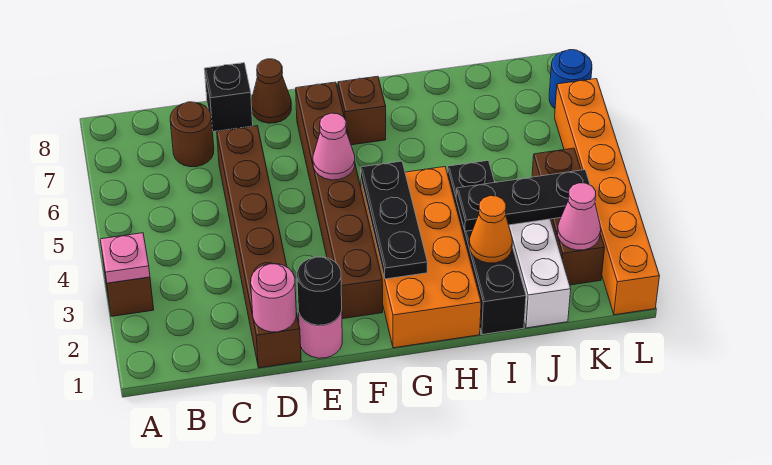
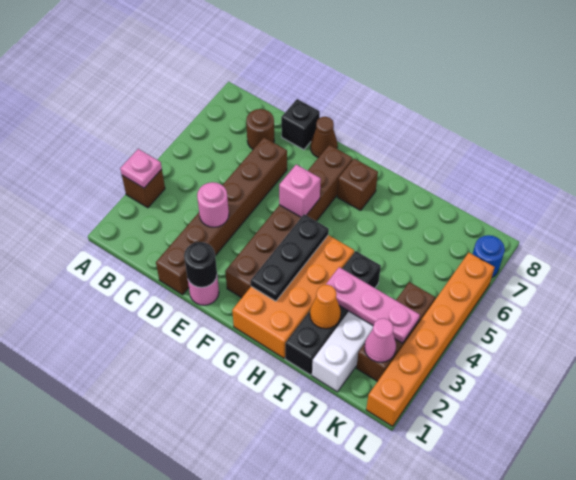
pink 1x1 round brick [251,264,296,332] -> pink 1x1 round brick moved to [197,182,229,227]
pink 1x1 cone [313,113,355,180] -> pink 1x1 brick [279,165,321,217]
black 1x3 plate [456,170,590,231] -> pink 1x3 plate [326,267,420,343]

